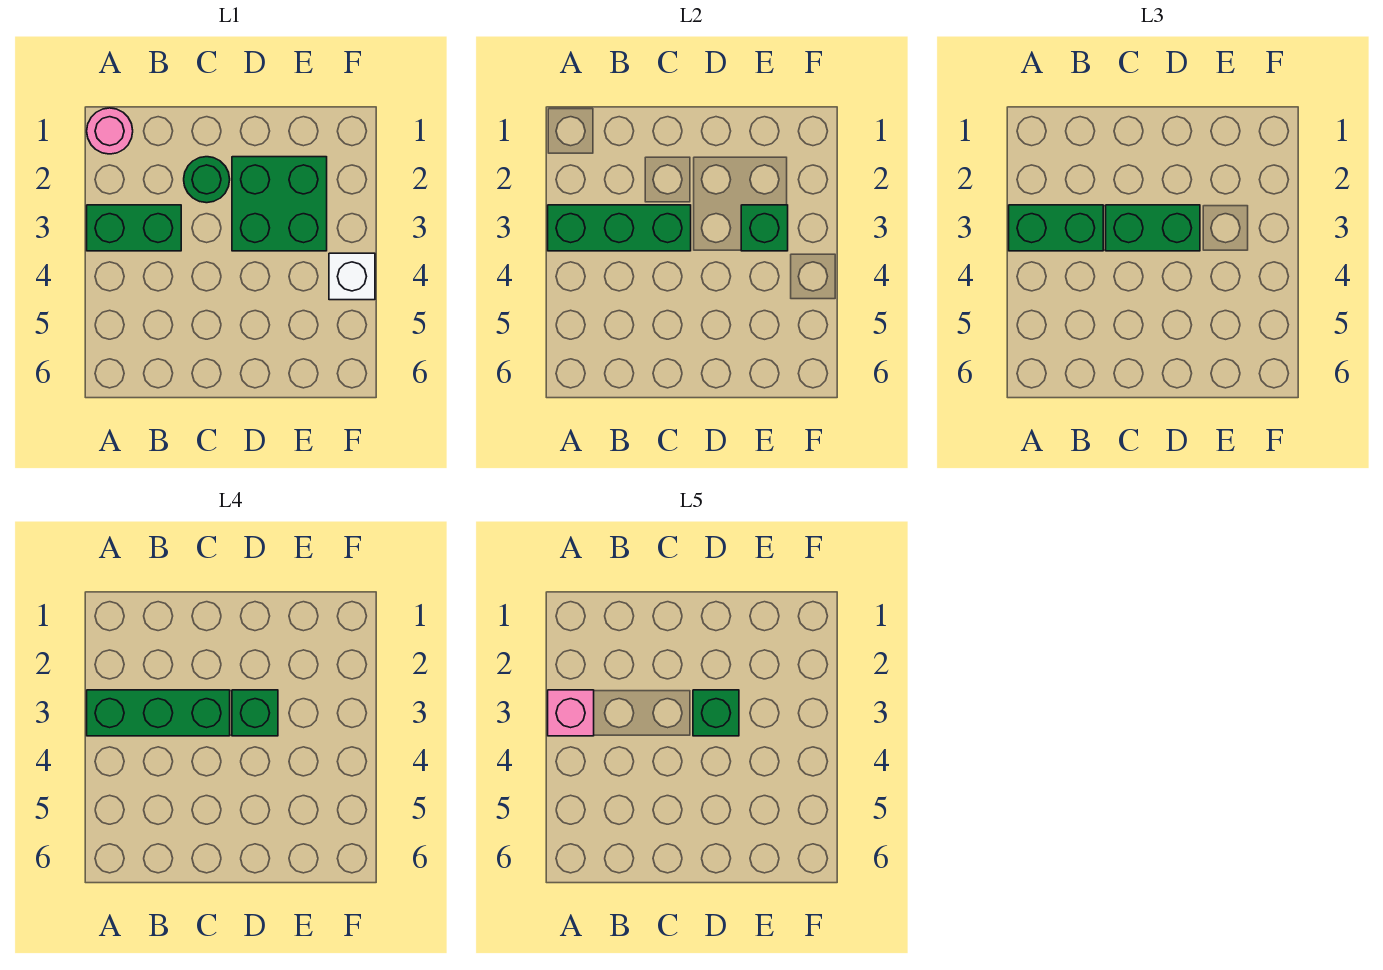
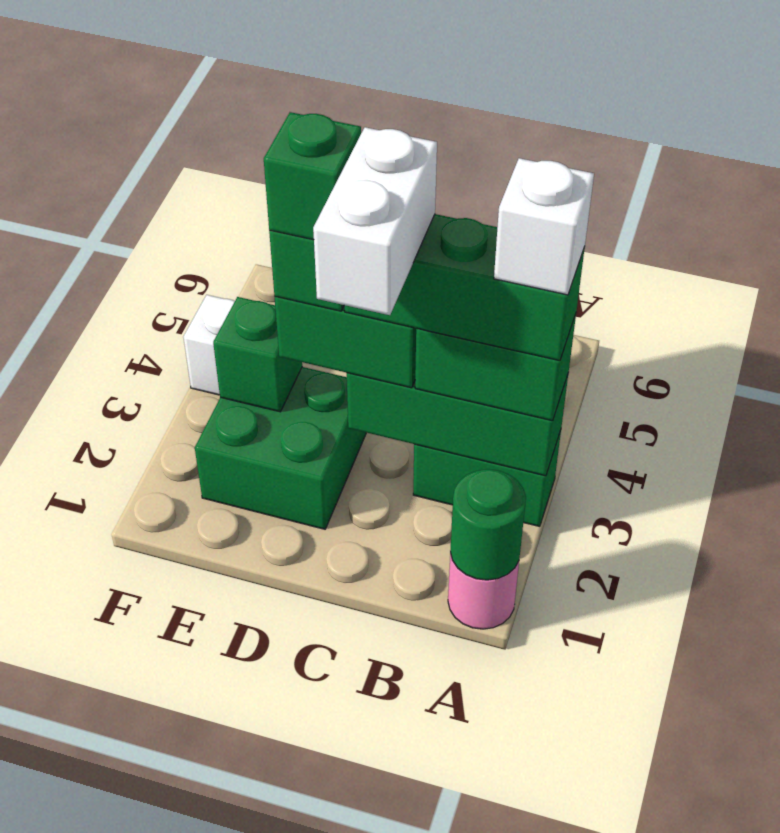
pink 1x1 brick [548,690,594,736] -> white 1x1 brick [494,158,594,295]
green 1x1 round brick [184,157,230,203] -> green 1x1 round brick moved to [450,469,526,580]
none -> white 1x2 brick [313,127,437,315]

